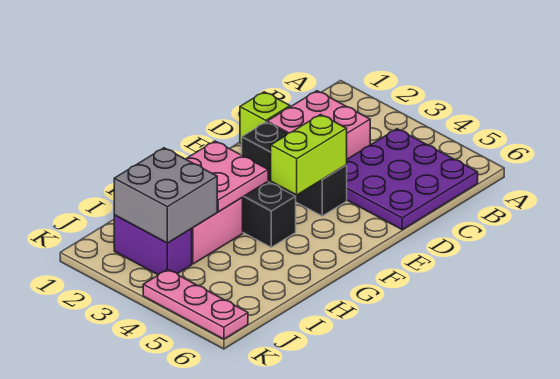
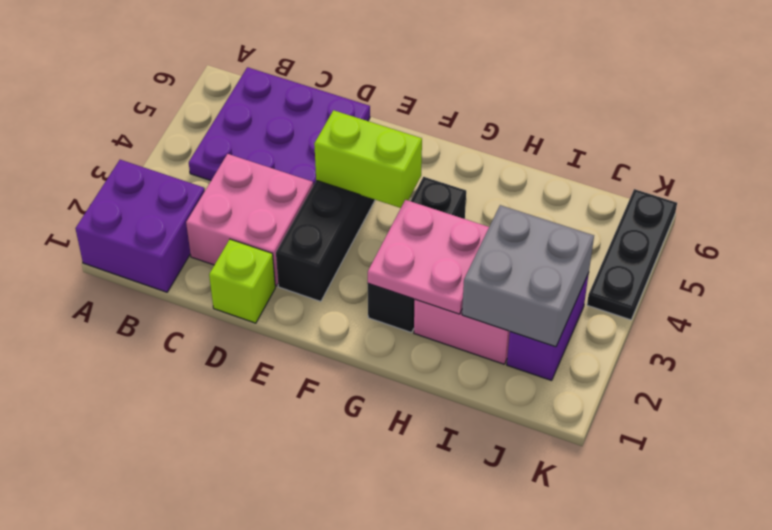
none -> purple 2x2 brick [76,160,205,292]
pink 1x3 plate [143,269,248,339] -> black 1x3 plate [587,189,677,320]

